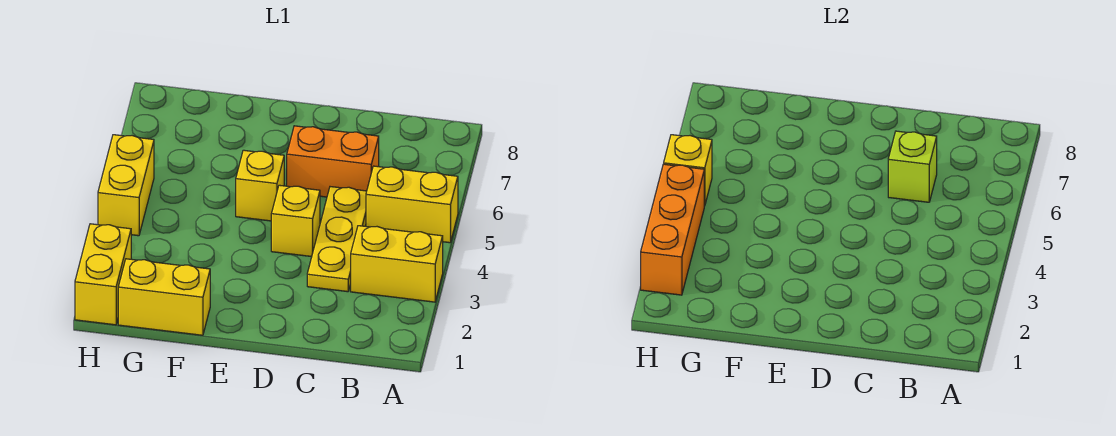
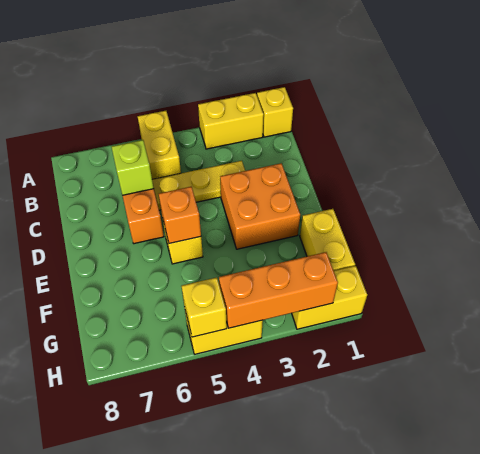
yellow 1x2 brick [351,226,443,302] -> yellow 1x2 brick turned to [198,93,264,149]
none -> orange 2x2 brick [220,163,300,249]
yellow 1x1 brick [271,185,320,257] -> yellow 1x1 brick moved to [257,87,293,137]
none -> orange 1x1 brick [159,187,201,243]

